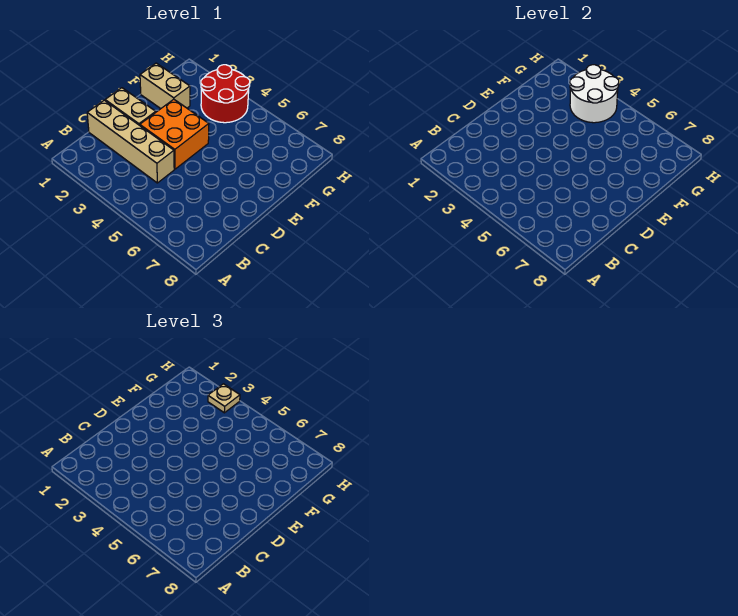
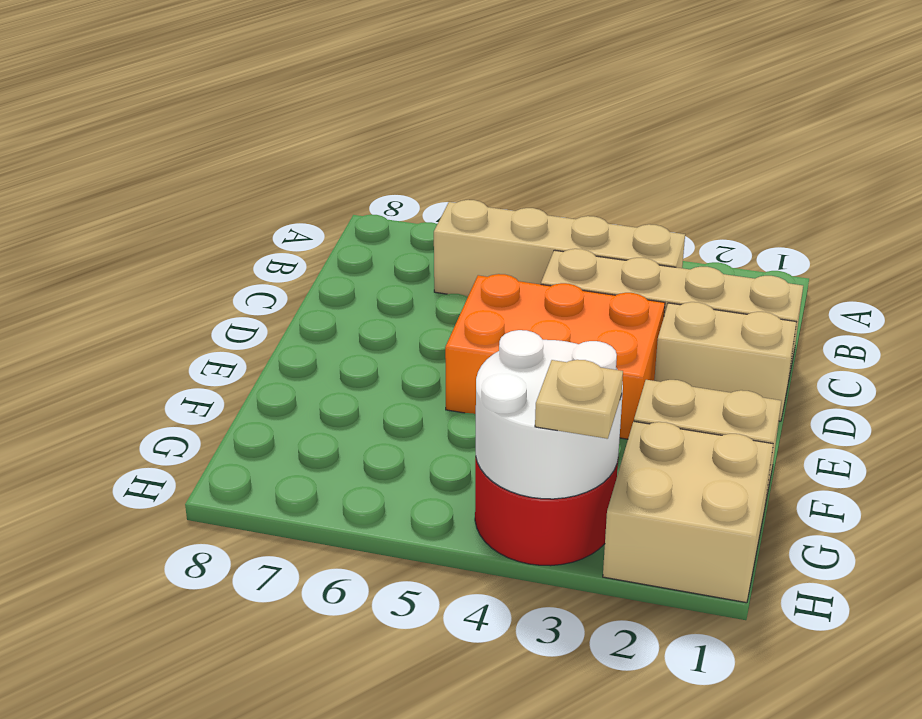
none -> tan 1x4 brick [434,200,685,297]
orange 2x2 brick [140,99,209,169] -> orange 2x3 brick [445,274,665,439]
none -> tan 2x2 brick [603,421,773,603]

